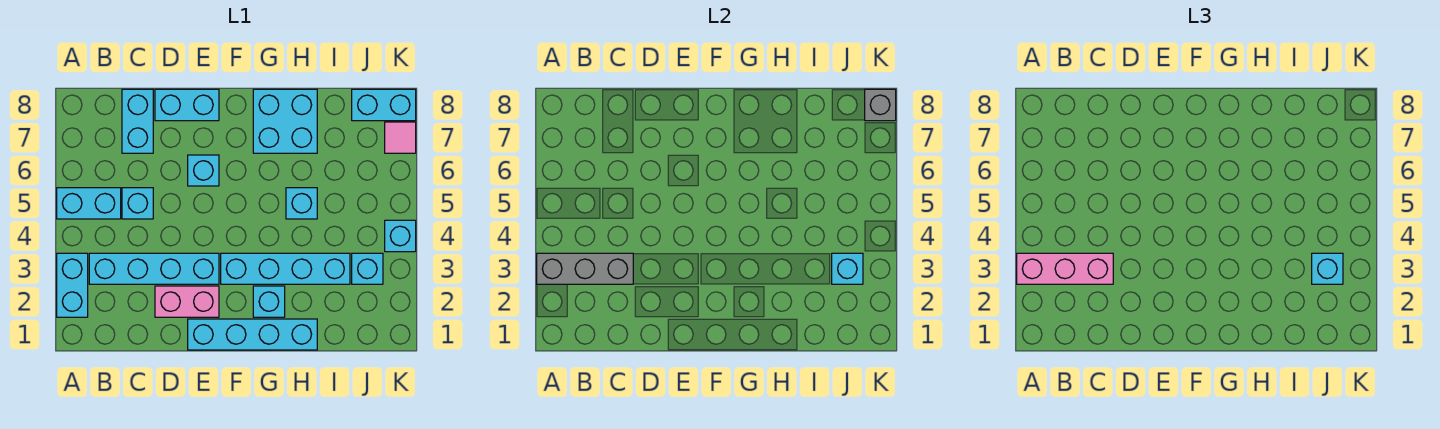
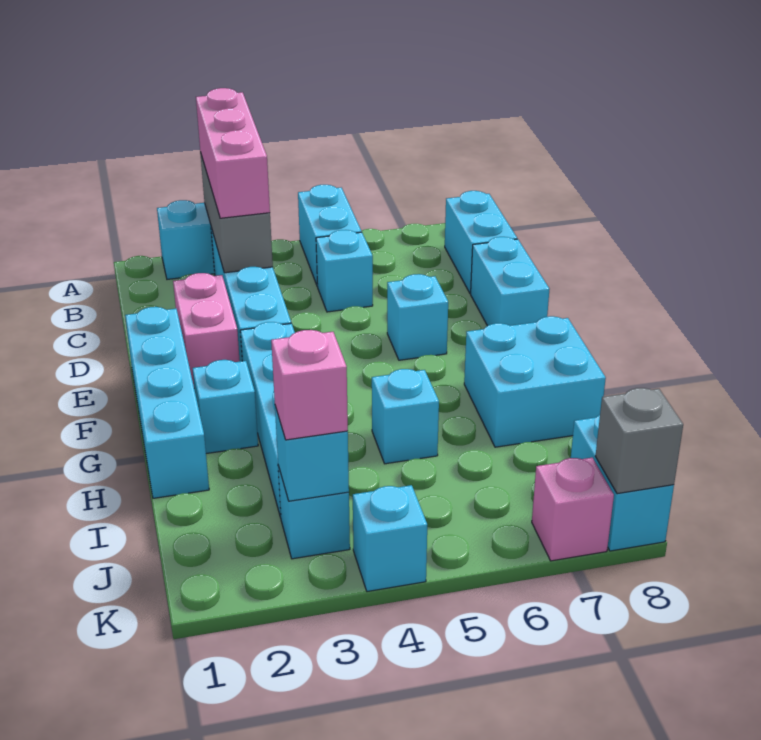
cyan 1x2 brick [122,89,153,153] -> cyan 1x2 brick turned to [445,191,517,294]
cyan 1x1 brick [1312,253,1343,284] -> pink 1x1 brick [271,330,348,440]
pink 1x1 tile [385,122,416,153] -> pink 1x1 brick [532,458,614,561]

